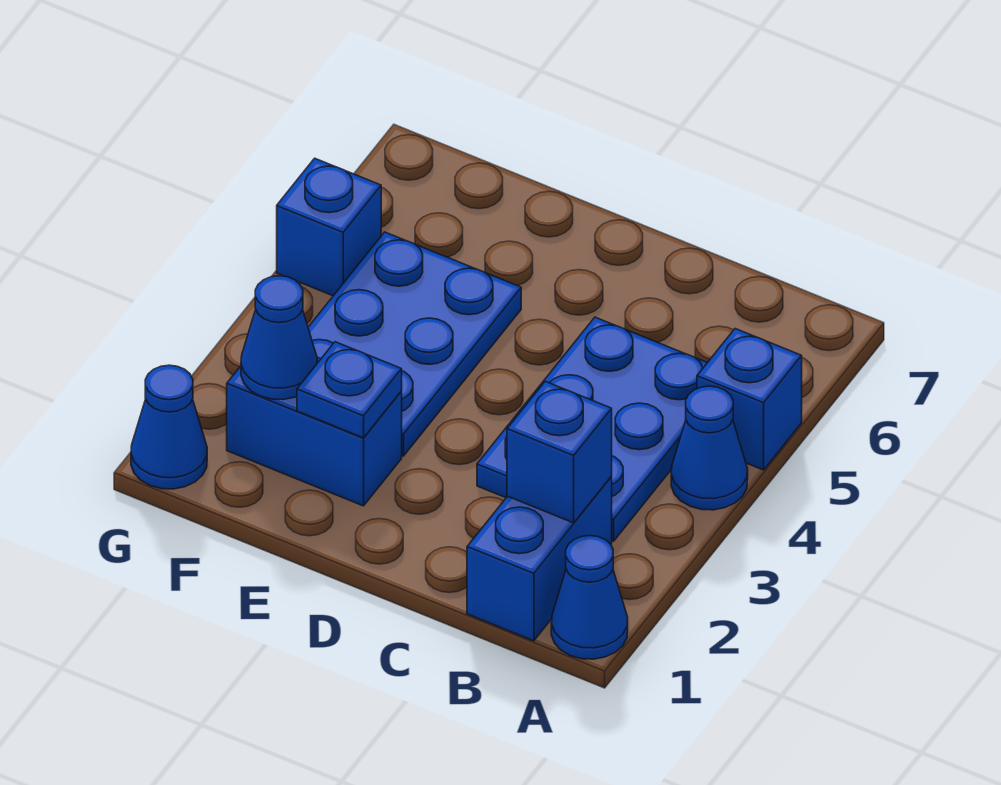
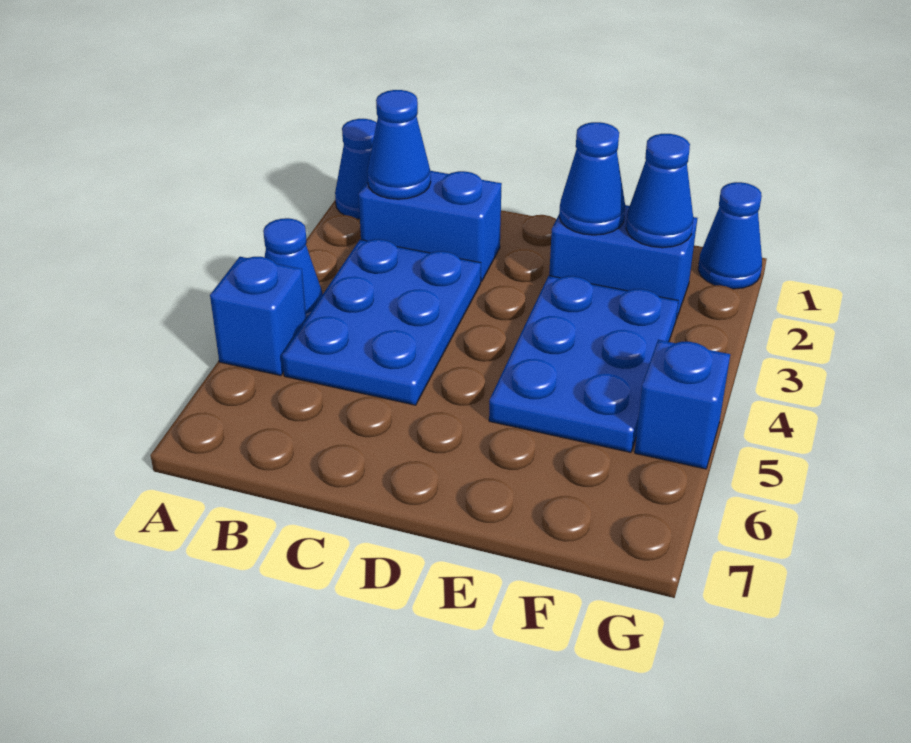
blue 1x2 brick [467,477,612,641] -> blue 1x2 brick turned to [359,171,502,282]
blue 1x1 brick [507,381,612,523] -> blue 1x1 cone [367,90,431,199]
blue 1x1 plate [297,342,402,438] -> blue 1x1 cone [559,122,625,235]

